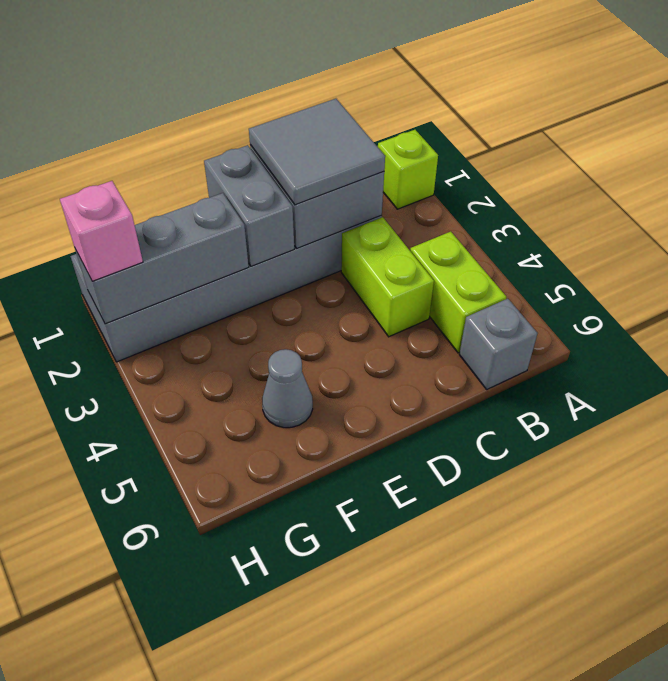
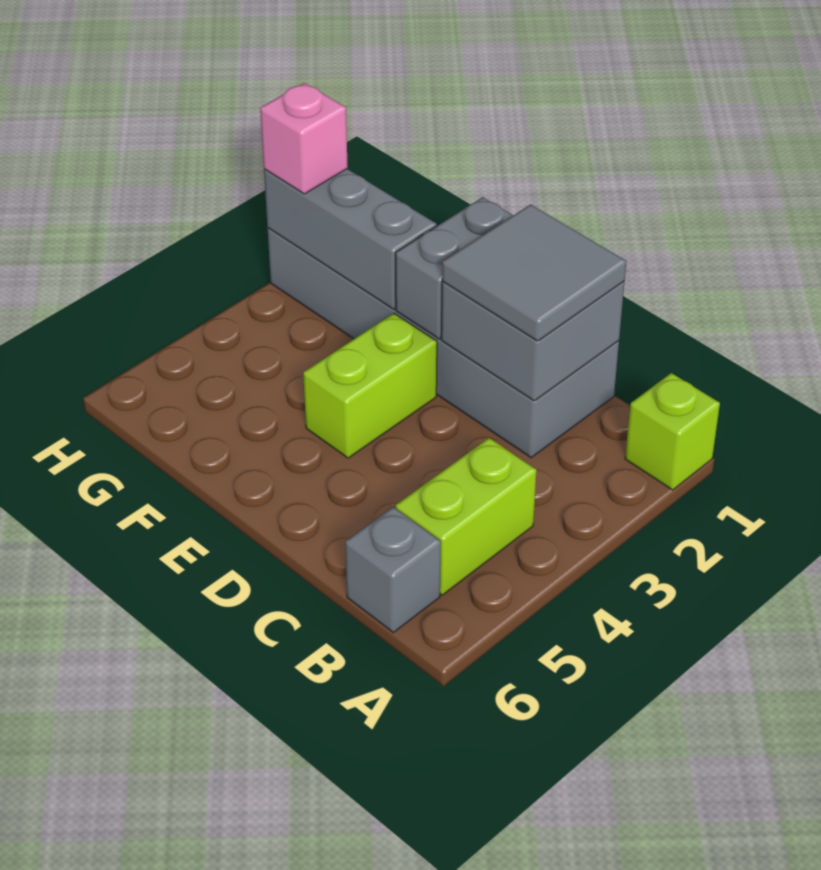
lime 1x2 brick [341,217,434,337] -> lime 1x2 brick moved to [303,313,437,458]
grey 1x1 cone [262,349,313,428] -> none

